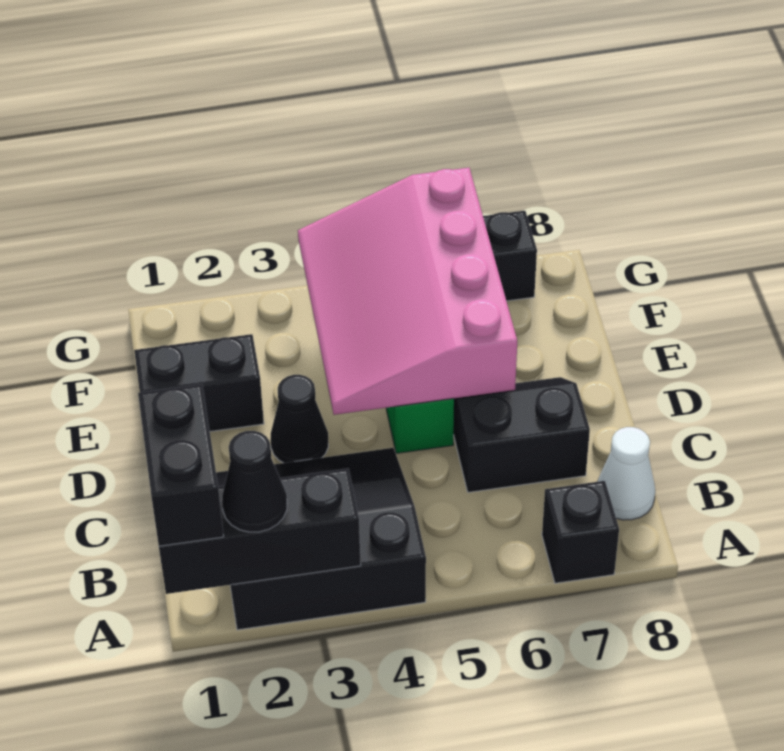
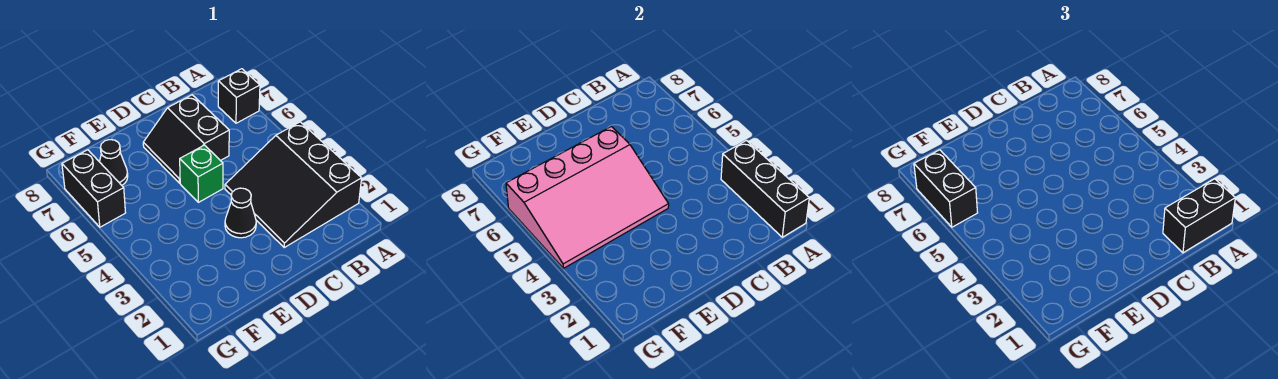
black 1x1 cone [222,431,287,532] -> black 1x1 cone moved to [100,140,128,185]
white 1x1 cone [597,427,655,520] -> none
black 1x2 brick [134,334,264,431] -> black 1x2 brick moved to [914,150,978,227]

